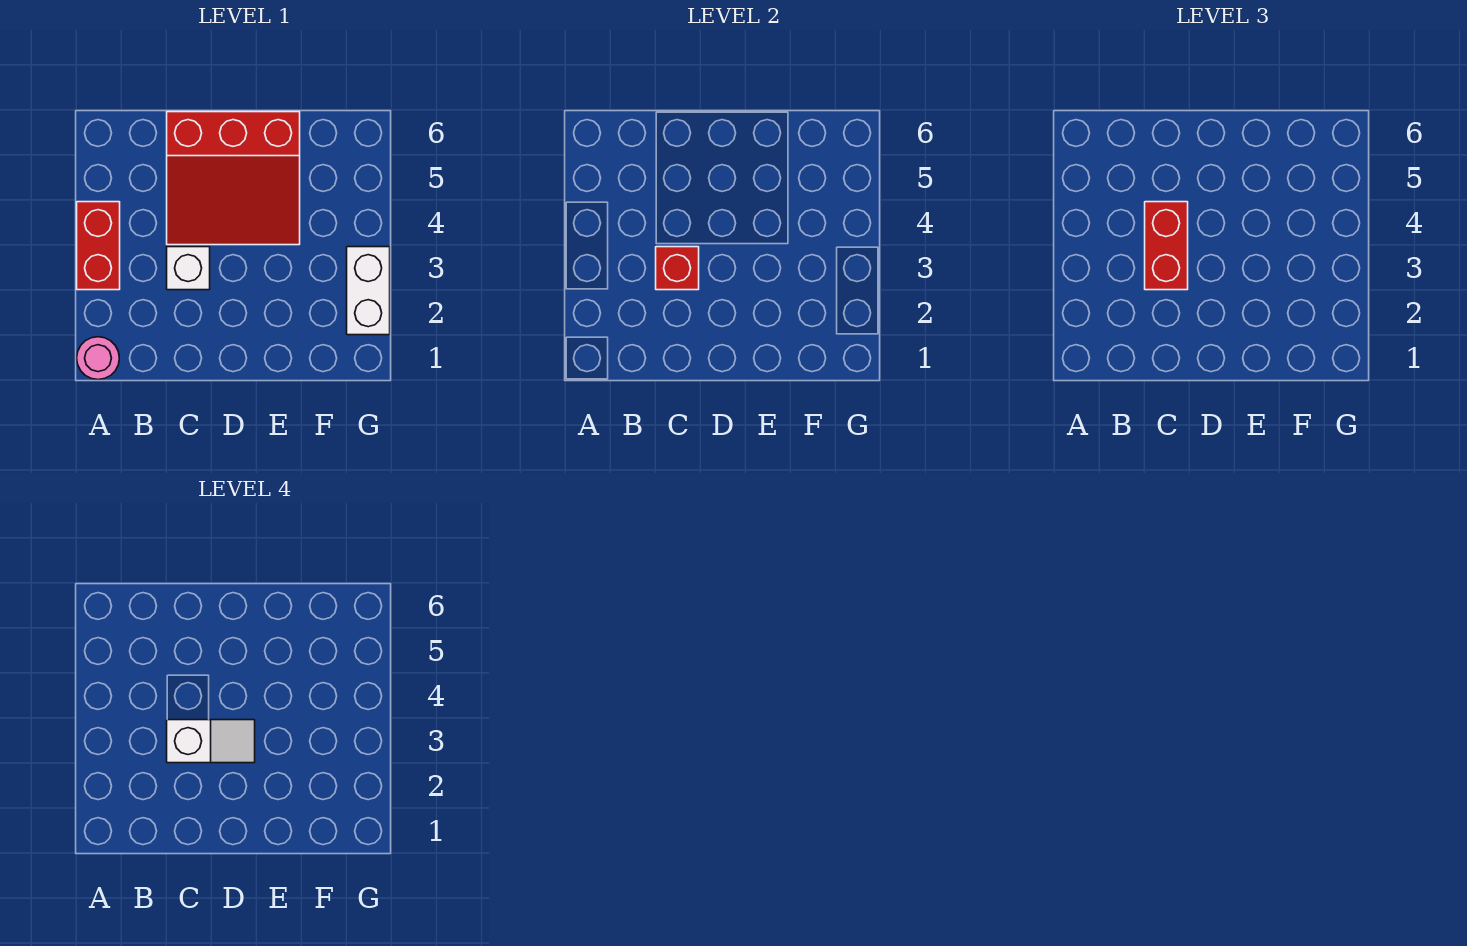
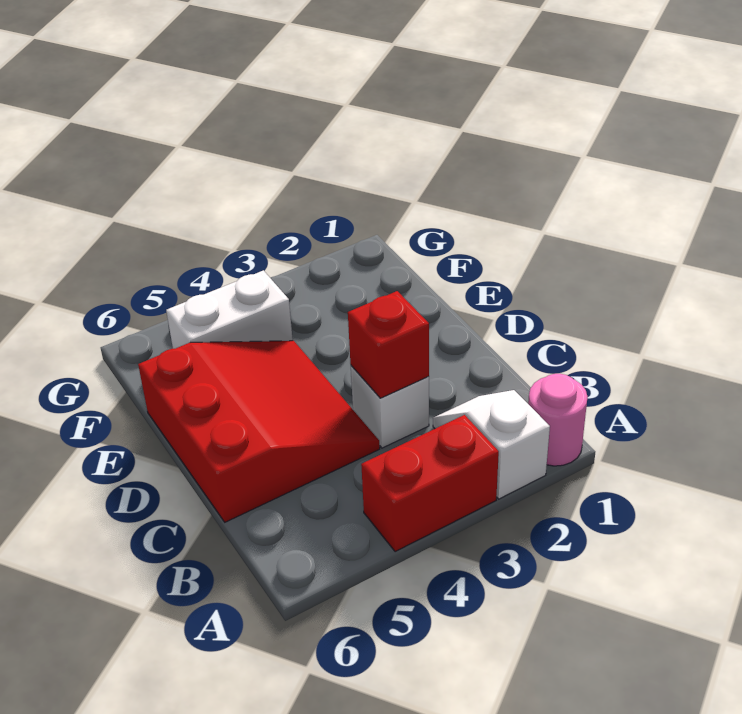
red 1x2 brick [1145,202,1188,290] -> none
white 1x2 slope [167,720,255,763] -> white 1x2 slope moved to [433,390,550,499]
white 1x2 brick [347,247,390,335] -> white 1x2 brick moved to [166,270,293,349]

